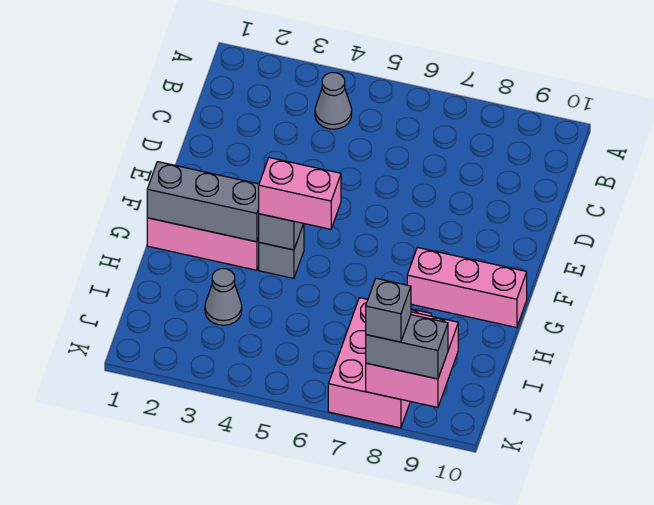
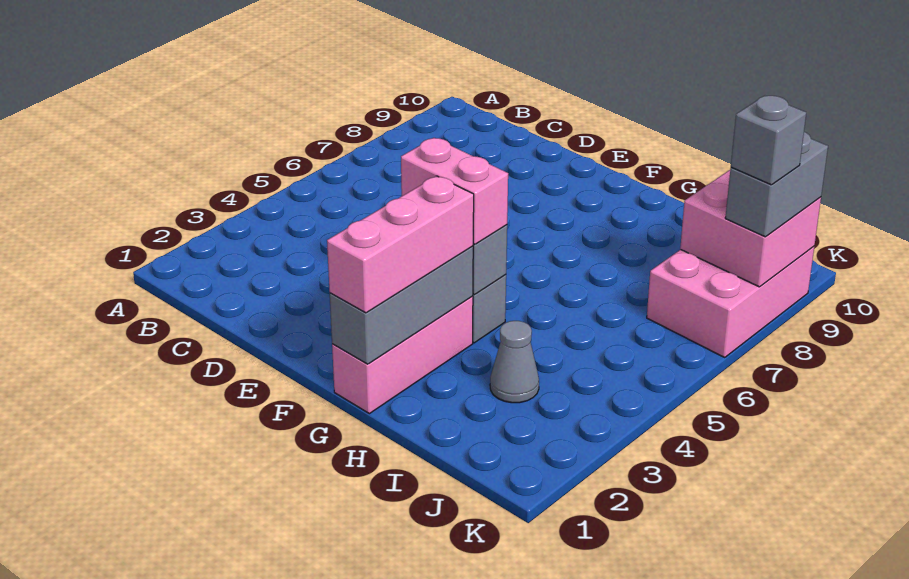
grey 1x1 cone [315,73,352,129] -> none
pink 1x2 brick [259,158,341,229] -> pink 1x2 brick turned to [401,138,508,244]
pink 1x3 brick [407,247,527,328] -> pink 1x3 brick moved to [327,176,474,313]
pink 2x3 brick [328,298,432,428] -> pink 2x3 brick turned to [647,246,814,357]

